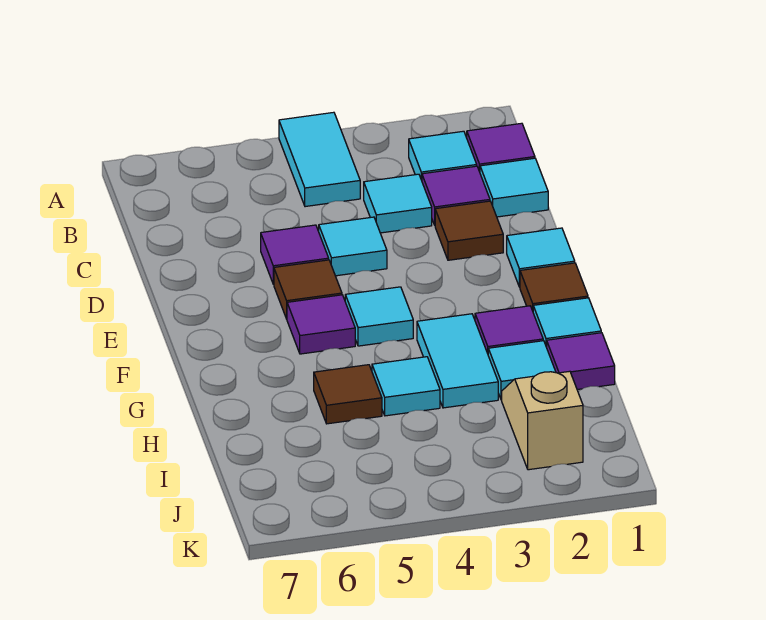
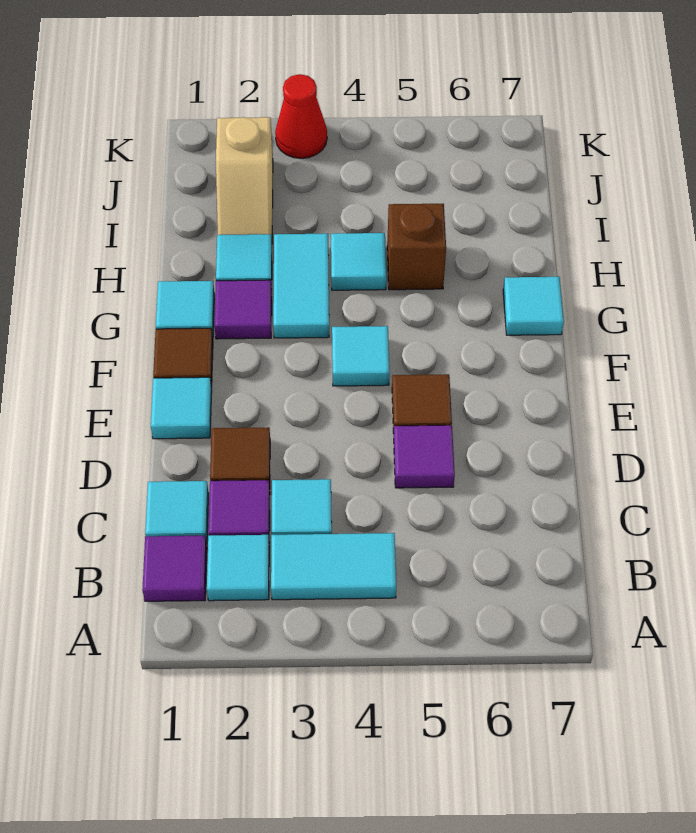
cyan 1x2 tile [279,112,360,207] -> cyan 1x2 tile turned to [271,533,396,600]
cyan 1x1 tile [319,217,387,276] -> cyan 1x1 tile moved to [503,277,564,335]
purple 1x1 tile [287,295,355,354] -> none
purple 1x1 tile [547,333,615,390] -> none
brown 1x1 tile [314,365,382,424] -> brown 1x1 brick [387,204,446,290]
none -> red 1x1 cone [275,74,327,158]

